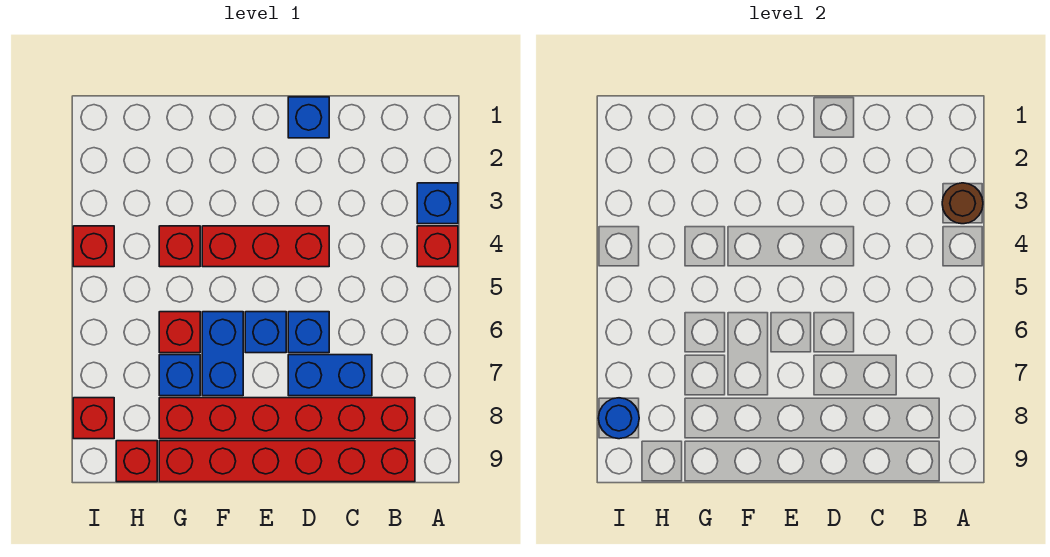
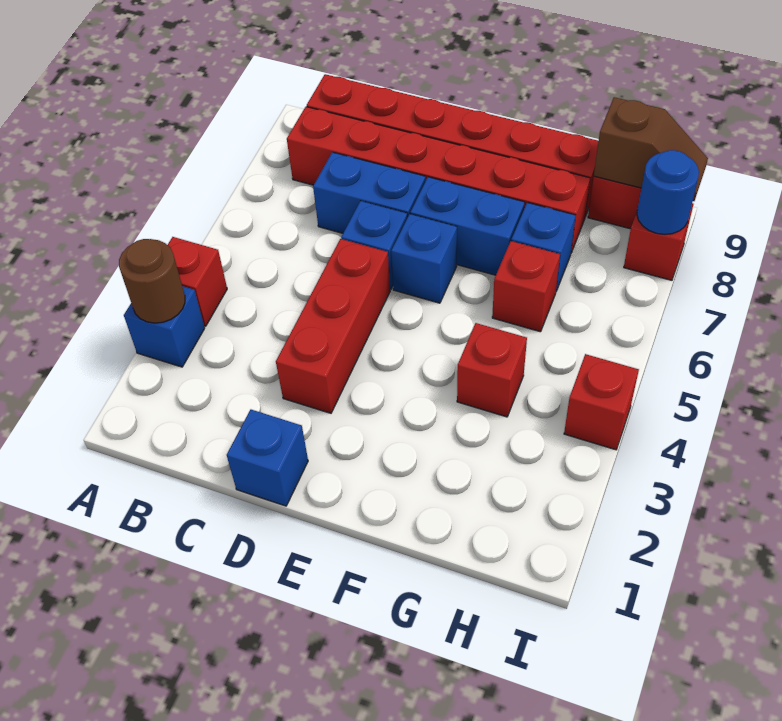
red 1x3 brick [202,226,329,267] -> red 1x3 brick turned to [276,239,390,413]
blue 1x2 brick [202,312,243,396] -> blue 1x2 brick turned to [410,177,525,275]
none -> brown 1x2 slope [594,97,708,201]

